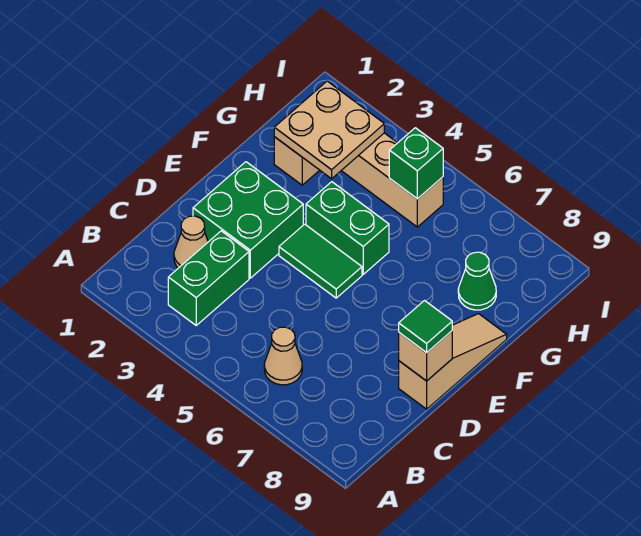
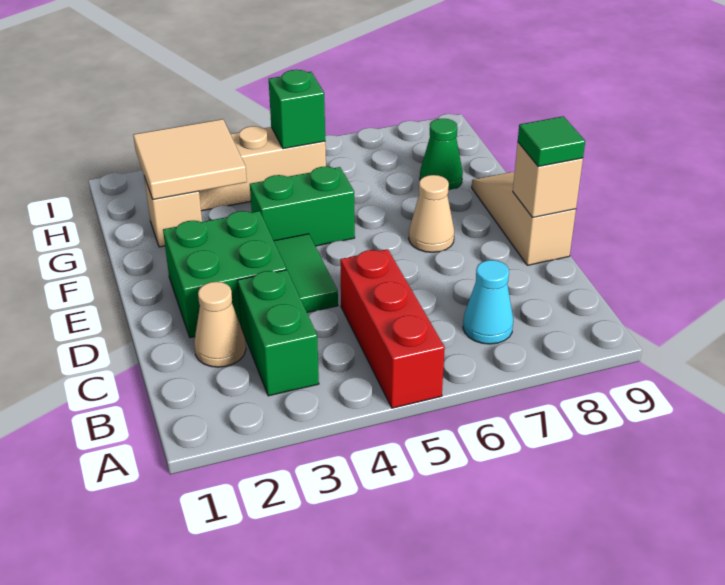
none -> red 1x3 brick [340,249,445,408]
tan 1x1 cone [264,327,302,385] -> tan 1x1 cone moved to [409,175,454,252]
none -> cyan 1x1 cone [463,260,513,344]
green 1x2 tile [279,224,362,298] -> green 1x2 tile turned to [274,234,338,313]
tan 2x2 plate [274,81,384,179] -> tan 2x2 tile [133,119,247,199]

